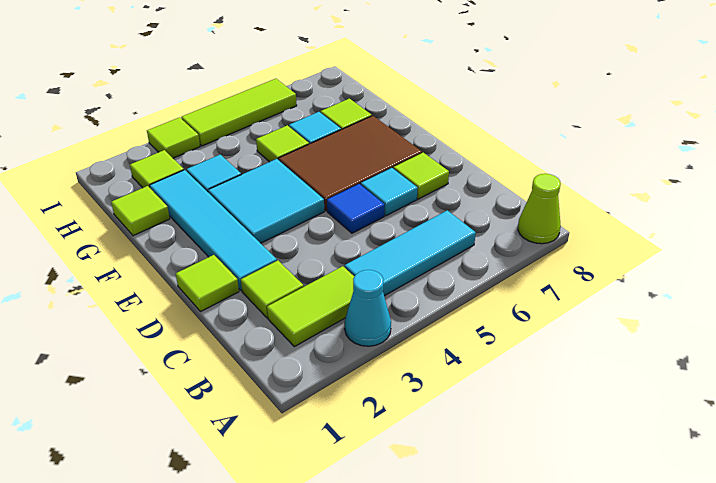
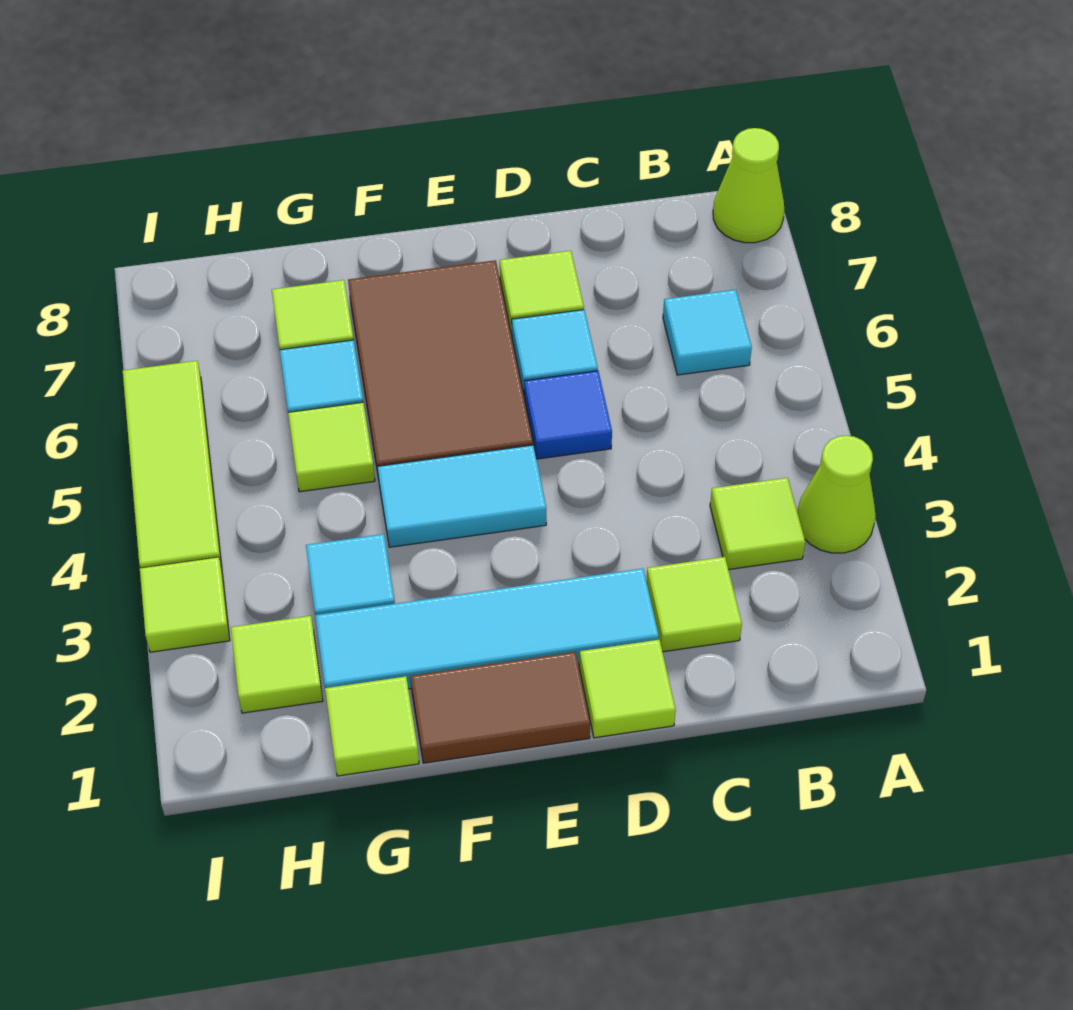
cyan 1x1 cone [345,270,391,346] -> lime 1x1 cone [797,435,876,553]
lime 1x2 tile [267,266,354,347] -> lime 1x1 tile [710,478,805,570]
cyan 1x3 tile [345,210,476,296] -> cyan 1x1 tile [663,290,752,375]
none -> brown 1x2 tile [411,652,590,763]
cyan 2x2 tile [208,159,324,243] -> cyan 1x2 tile [378,445,546,547]

